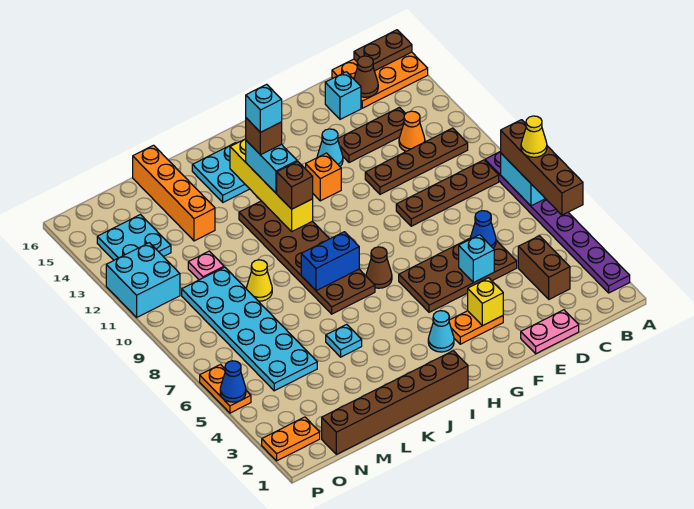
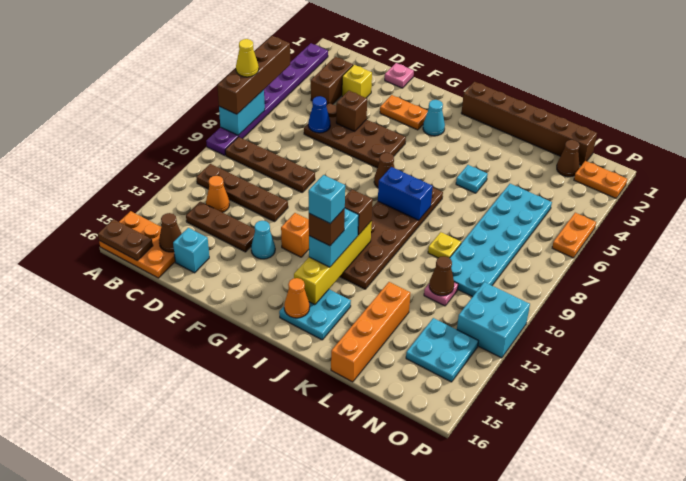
pink 1x2 plate [521,310,579,354] -> pink 1x1 plate [385,63,414,88]
cyan 1x1 brick [459,235,494,283] -> brown 1x1 brick [336,91,367,131]
yellow 1x1 brick [468,278,503,326] -> yellow 1x1 brick moved to [342,65,372,98]
none -> orange 1x1 cone [284,278,310,318]
yellow 1x1 cone [247,260,272,301] -> yellow 1x1 plate [428,232,461,258]
none -> brown 1x1 cone [429,256,454,296]
none -> brown 1x1 cone [557,140,580,177]
blue 1x1 cone [220,361,246,402] -> none

